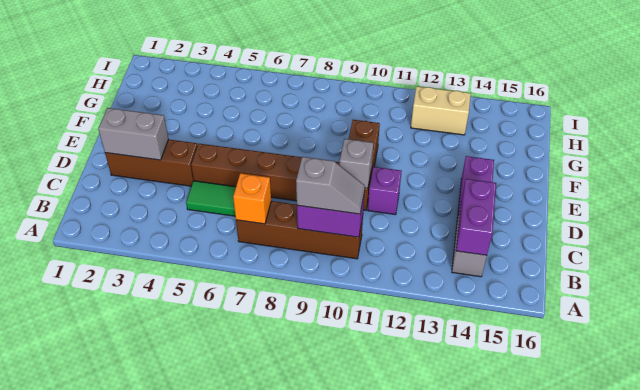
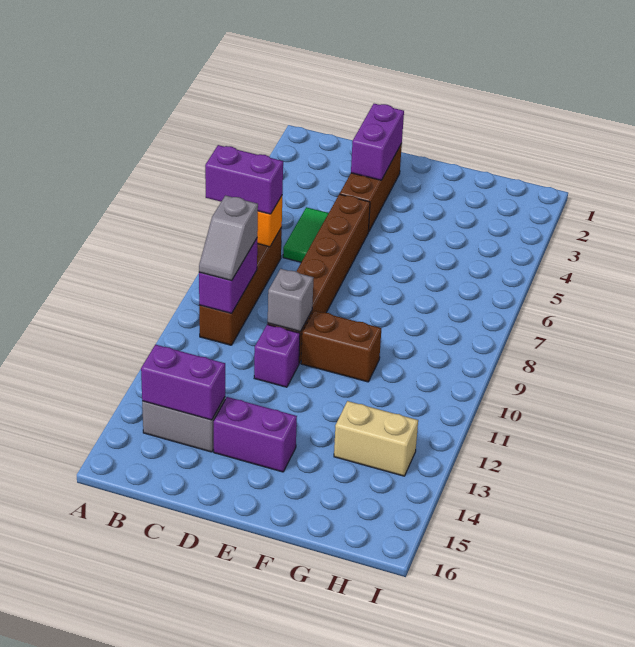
none -> purple 1x2 brick [205,145,283,214]
grey 1x2 brick [98,108,168,160] -> purple 1x2 brick [351,104,404,180]
tan 1x2 brick [411,86,471,135] -> tan 1x2 brick turned to [334,401,418,476]

